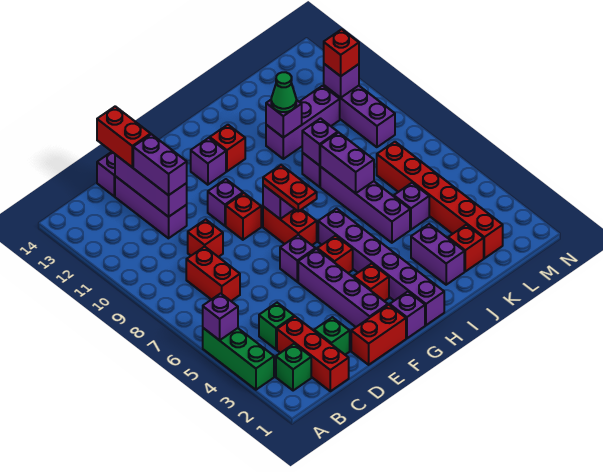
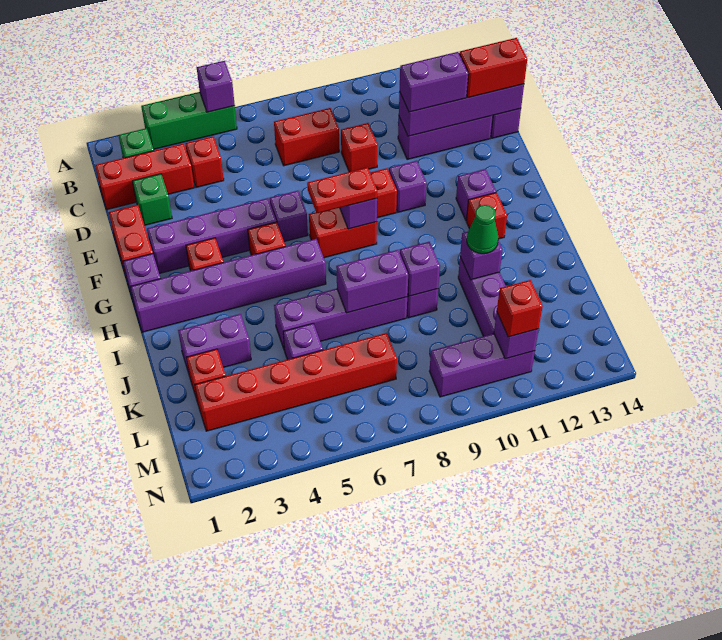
green 1x1 brick [259,303,294,349] -> red 1x1 brick [185,136,224,187]
purple 1x3 brick [115,155,187,217] -> purple 1x4 brick [399,84,524,136]

